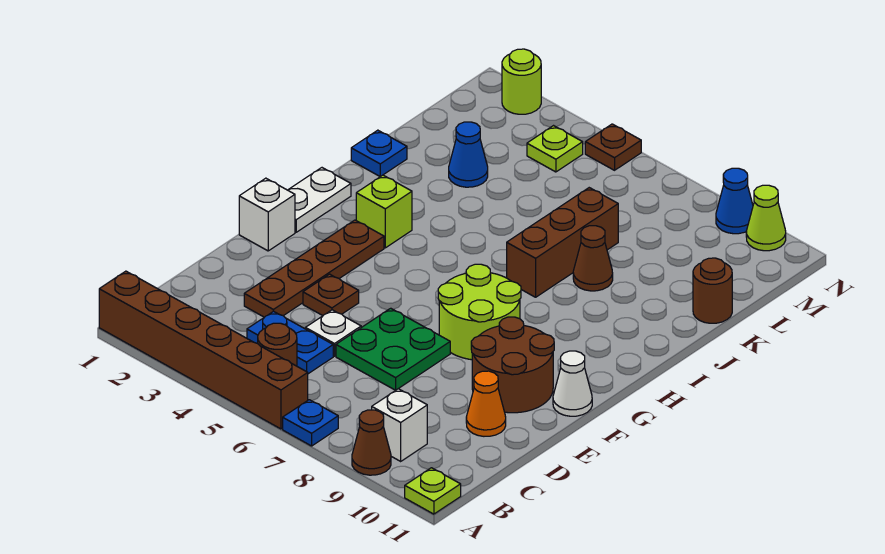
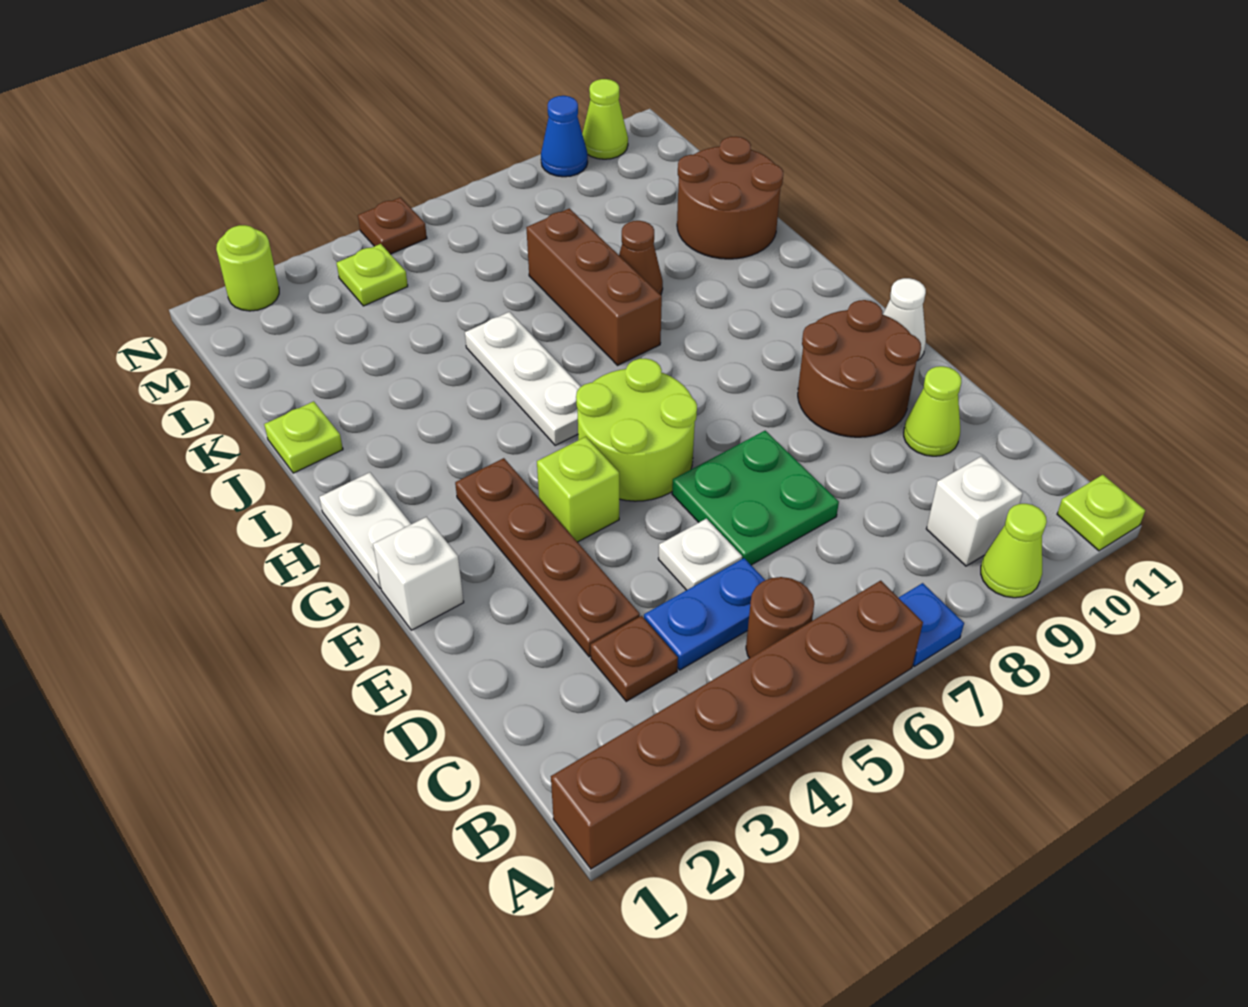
brown 1x1 cone [352,410,391,475] -> lime 1x1 cone [981,504,1047,598]
orange 1x1 cone [466,371,506,436] -> lime 1x1 cone [904,366,961,456]
brown 1x1 plate [303,274,359,316] -> brown 1x1 plate moved to [591,616,678,701]
lime 2x2 round brick [438,264,521,360] -> lime 2x2 round brick moved to [576,359,697,501]
lime 1x1 brick [356,175,412,248] -> lime 1x1 brick moved to [537,437,619,542]
none -> white 1x3 plate [465,312,581,445]
blue 1x1 plate [351,130,407,177] -> lime 1x1 plate [264,401,343,473]
blue 1x1 cone [449,122,488,187] -> none
brown 1x1 round brick [693,258,732,323] -> brown 2x2 round brick [677,136,783,259]

